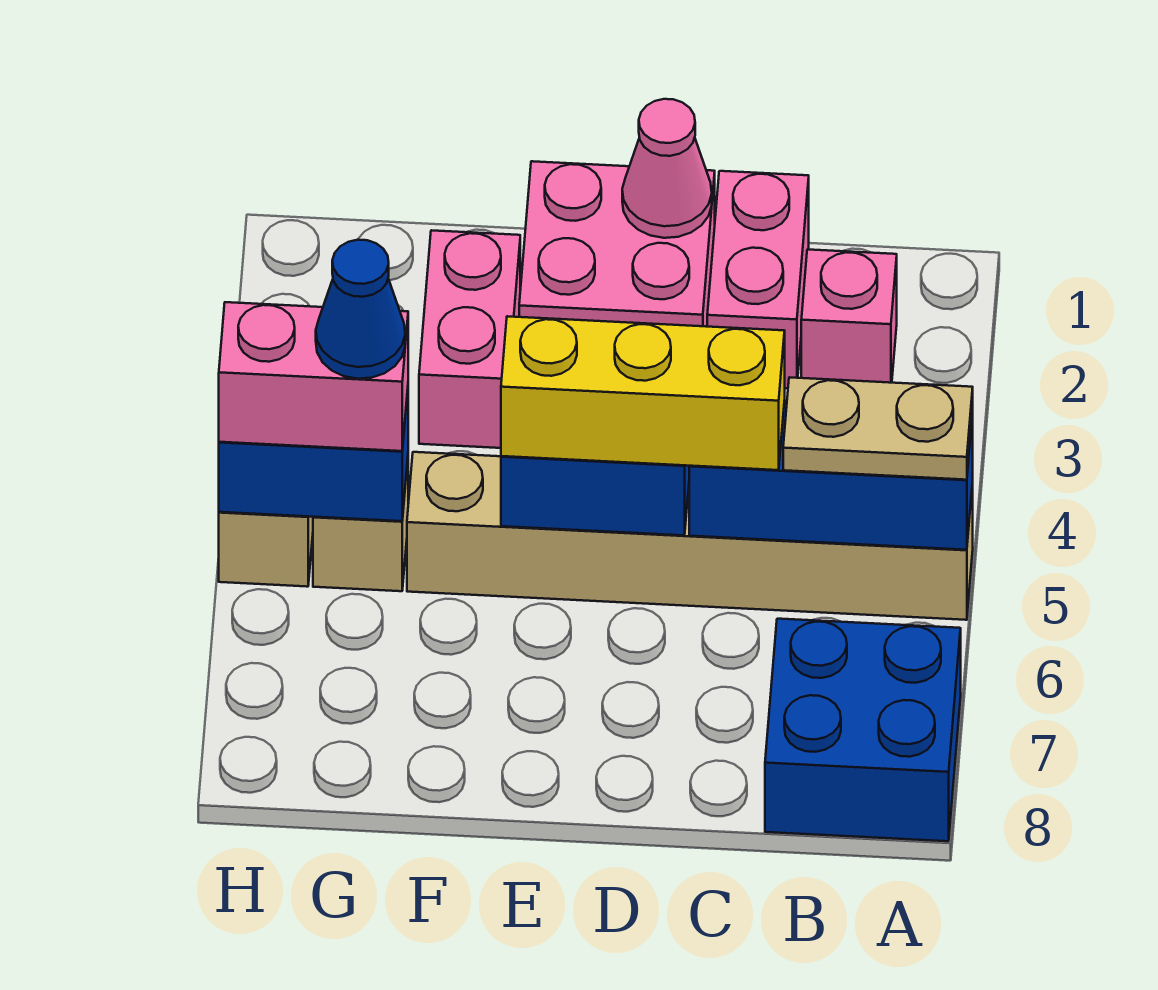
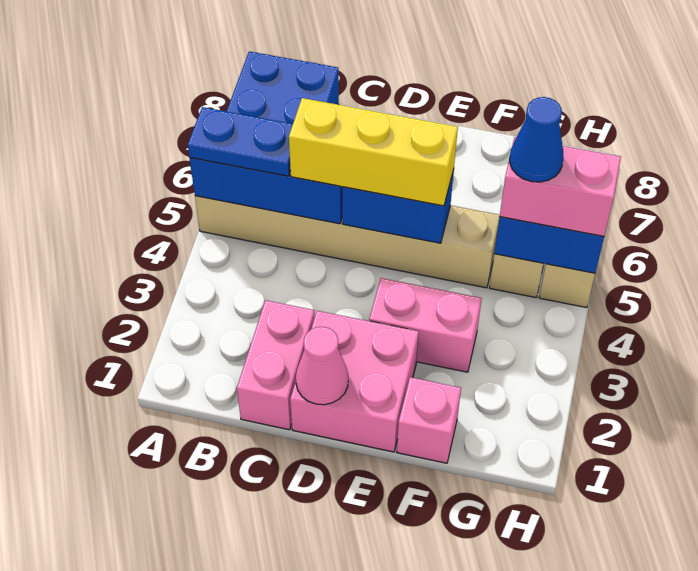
tan 1x2 plate [783,377,973,480] -> blue 1x2 plate [188,107,293,176]
pink 1x1 brick [801,250,897,383] -> pink 1x1 brick moved to [397,377,461,463]
pink 1x2 brick [419,230,520,448] -> pink 1x2 brick turned to [369,278,482,372]

